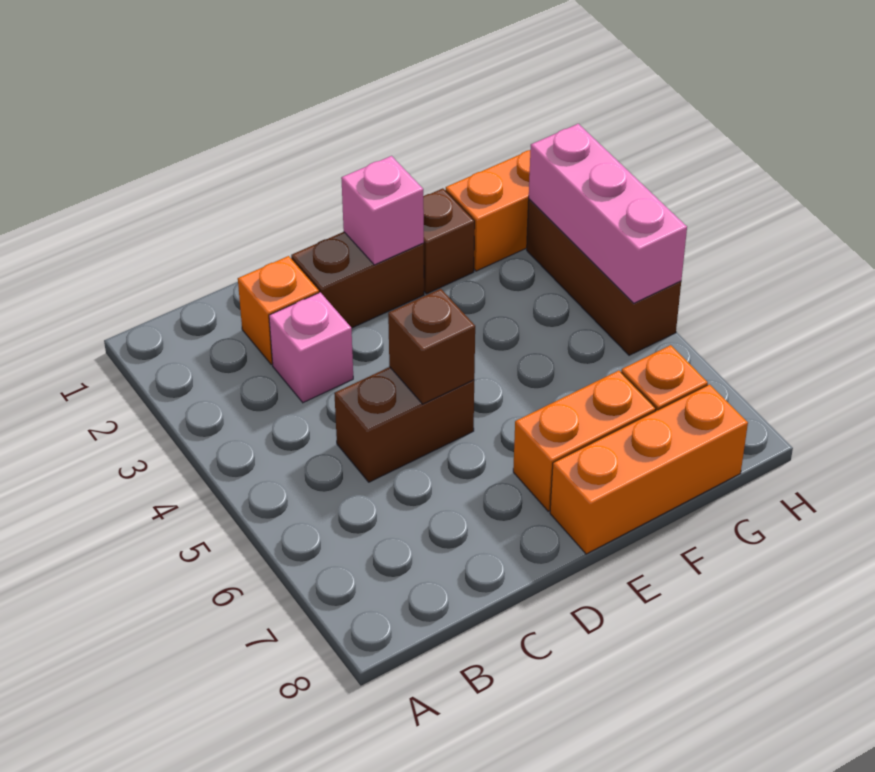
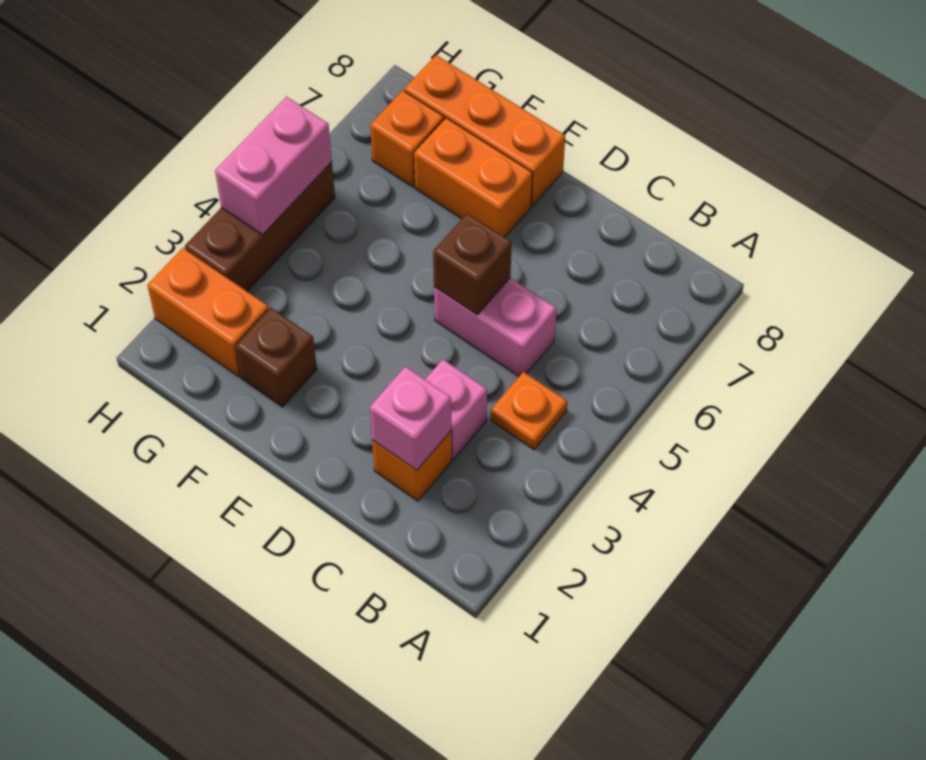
none -> orange 1x1 plate [490,372,567,450]
brown 1x2 brick [334,367,474,482] -> pink 1x2 brick [434,278,557,376]
brown 1x2 brick [291,232,424,328] -> none
pink 1x1 brick [341,156,424,265] -> pink 1x1 brick moved to [370,367,451,470]
pink 1x3 brick [529,124,687,303] -> pink 1x2 brick [215,97,332,235]

